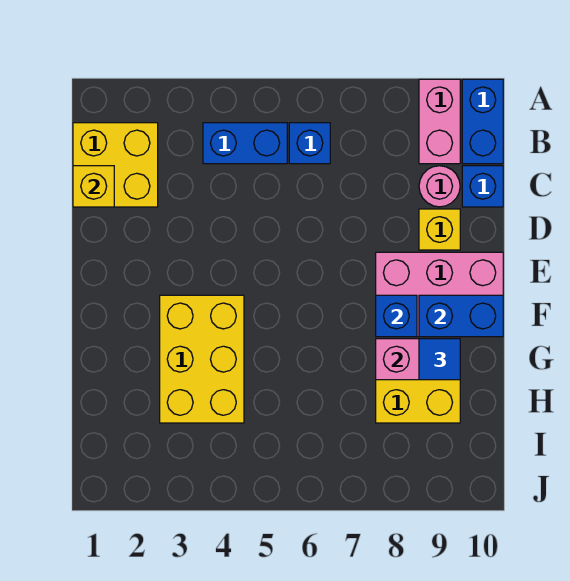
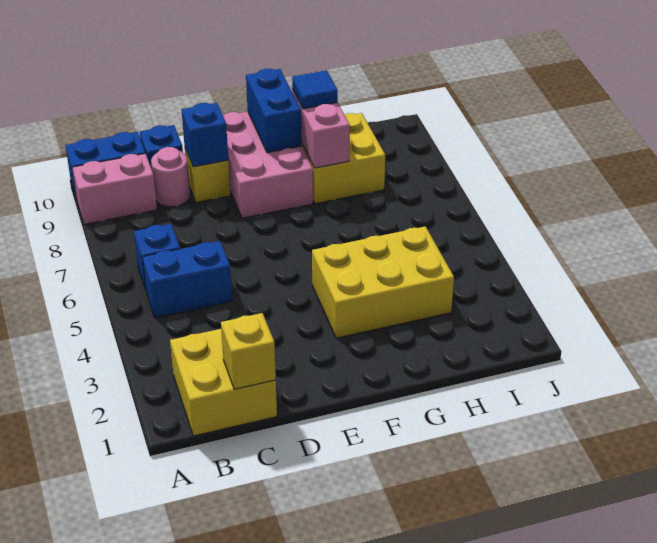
blue 1x2 brick [203,123,287,164] -> blue 1x2 brick turned to [142,241,232,318]
blue 1x1 brick [376,295,417,337] -> blue 1x1 brick moved to [181,103,228,167]

